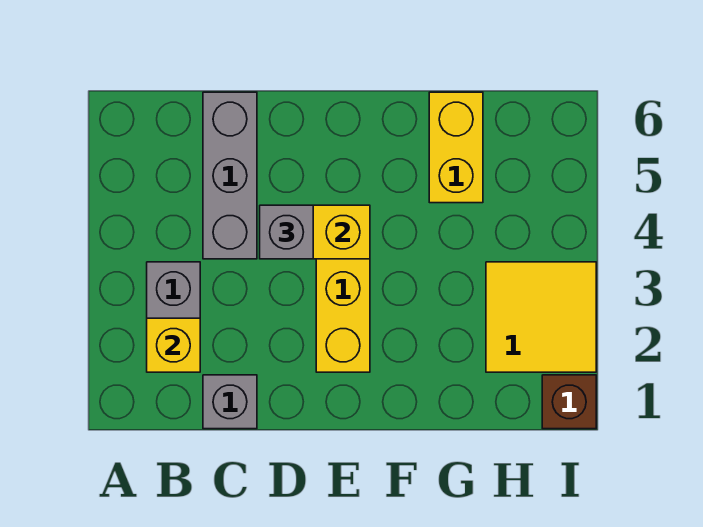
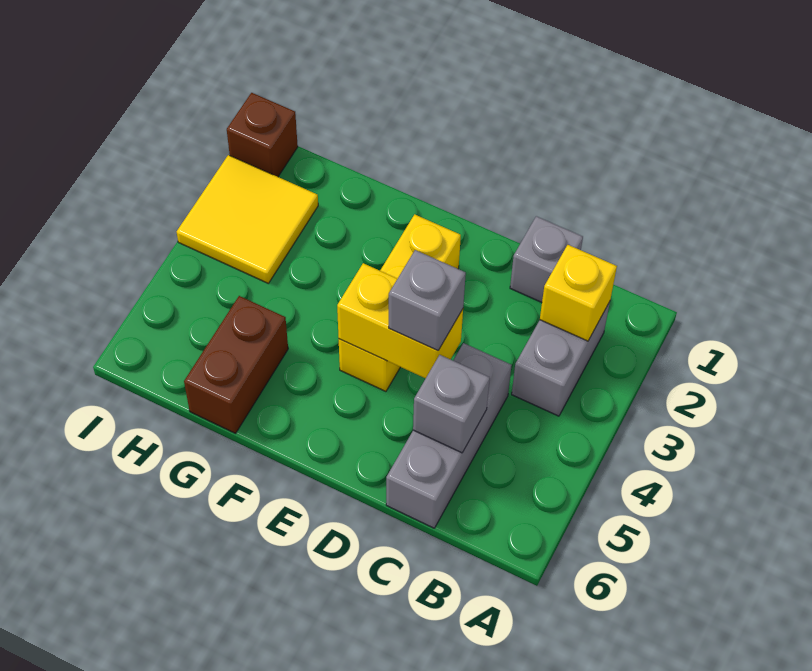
none -> grey 1x1 brick [413,355,490,453]
yellow 1x2 brick [429,92,483,203] -> brown 1x2 brick [184,296,288,433]

